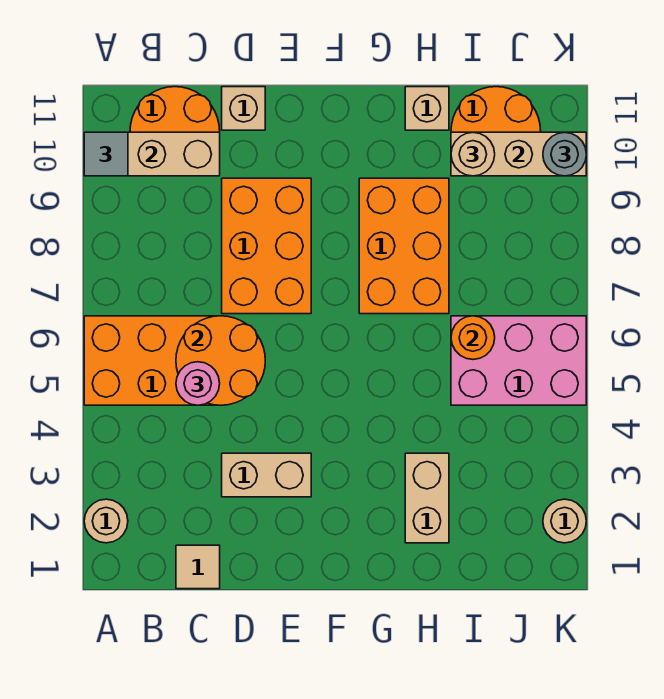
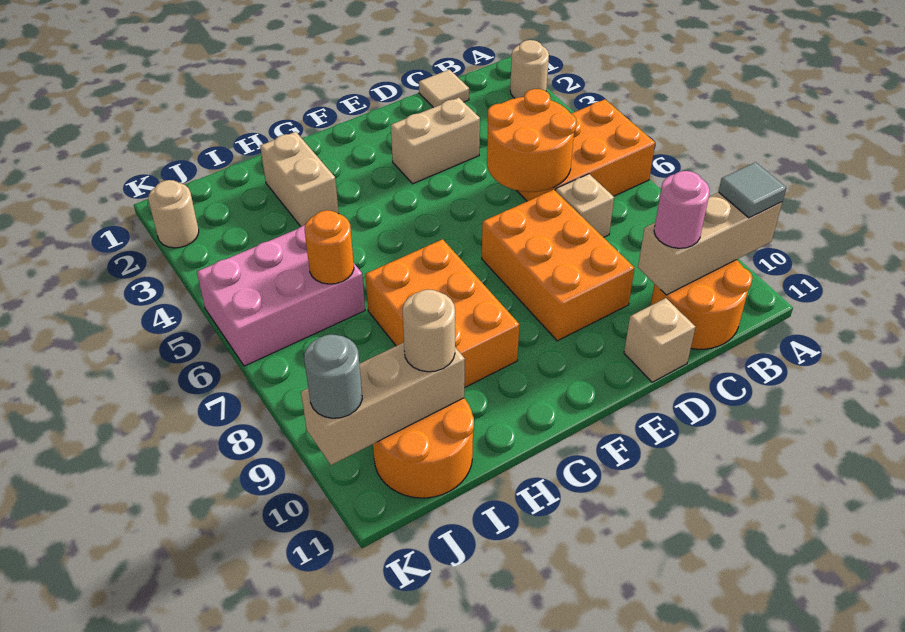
pink 1x1 round brick [176,362,220,405] -> pink 1x1 round brick moved to [654,171,710,248]
tan 1x1 brick [405,87,449,130] -> tan 1x1 brick moved to [555,174,614,237]

